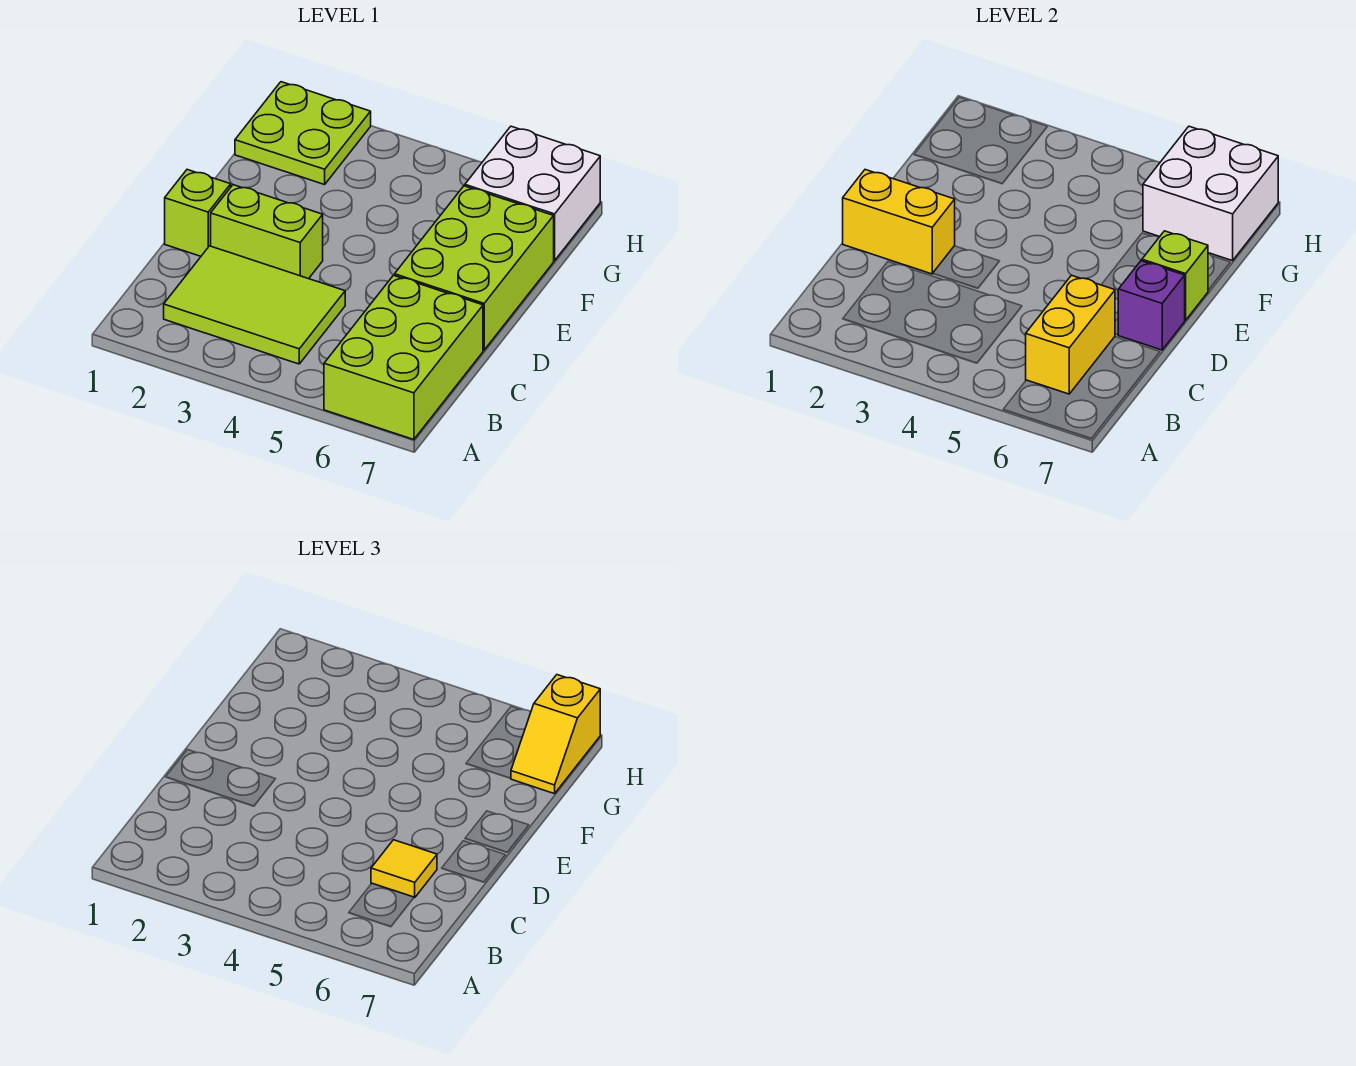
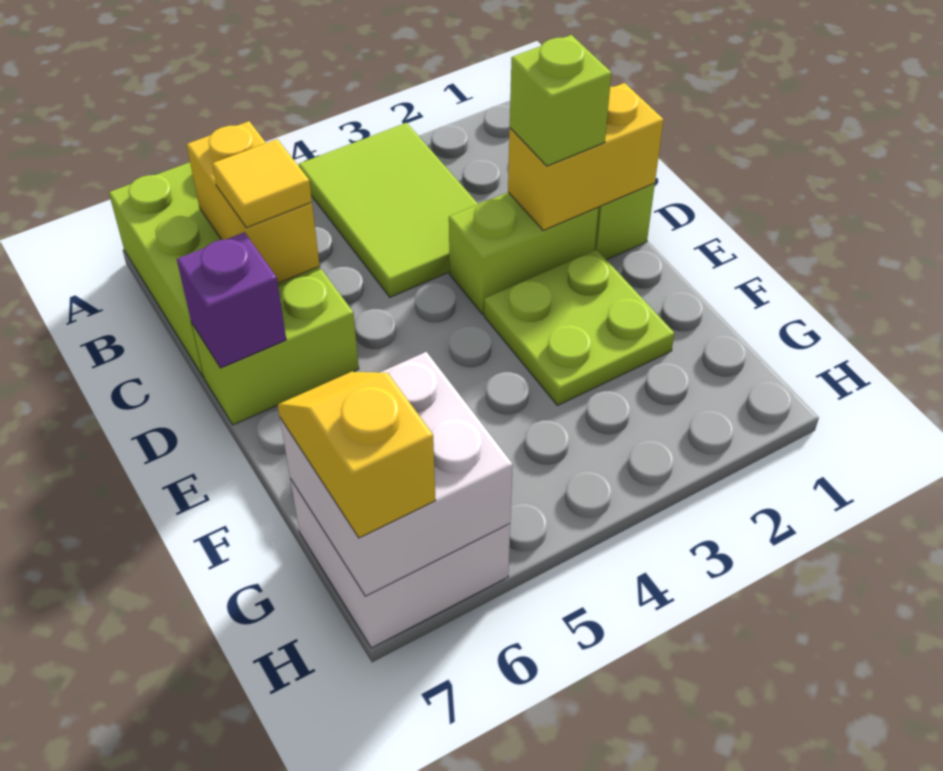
lime 2x3 tile [164,246,345,364] -> lime 2x3 tile turned to [299,123,478,297]
lime 2x3 brick [395,186,554,350] -> lime 1x2 brick [192,269,359,425]
lime 1x1 brick [1142,231,1208,320] -> lime 1x1 brick moved to [510,35,611,166]
lime 2x2 plate [235,82,371,185] -> lime 2x2 plate moved to [484,249,675,406]

